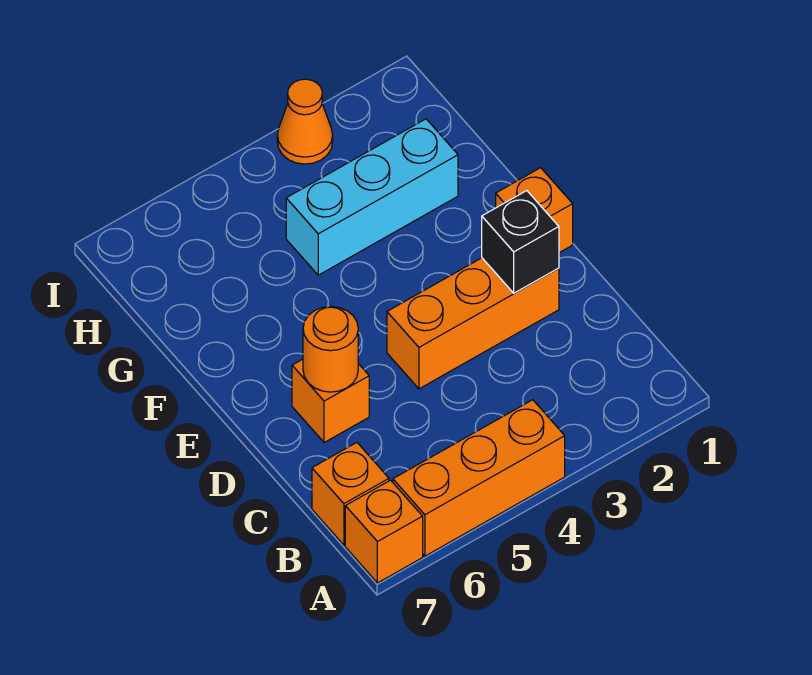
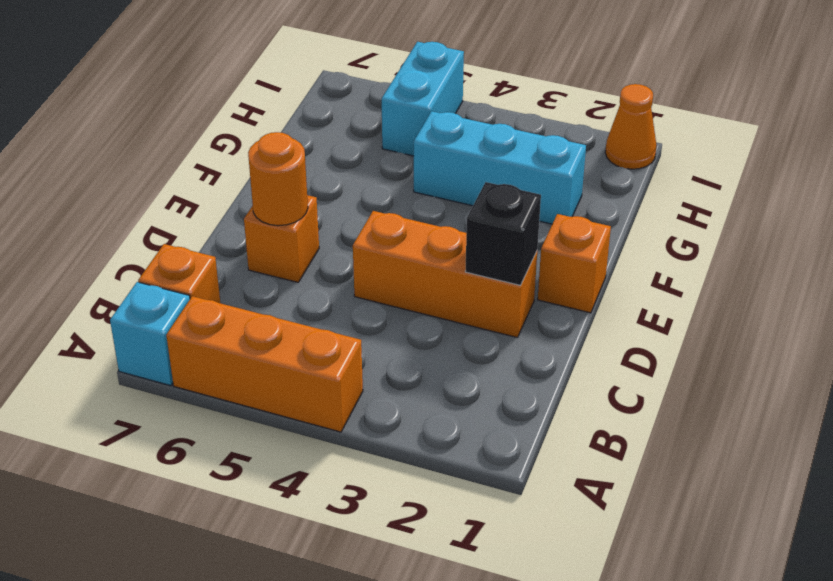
orange 1x1 brick [345,480,423,583] -> cyan 1x1 brick [110,282,190,386]
none -> cyan 1x2 brick [382,42,464,156]
orange 1x1 cone [277,79,333,164] -> orange 1x1 cone moved to [605,84,657,169]

